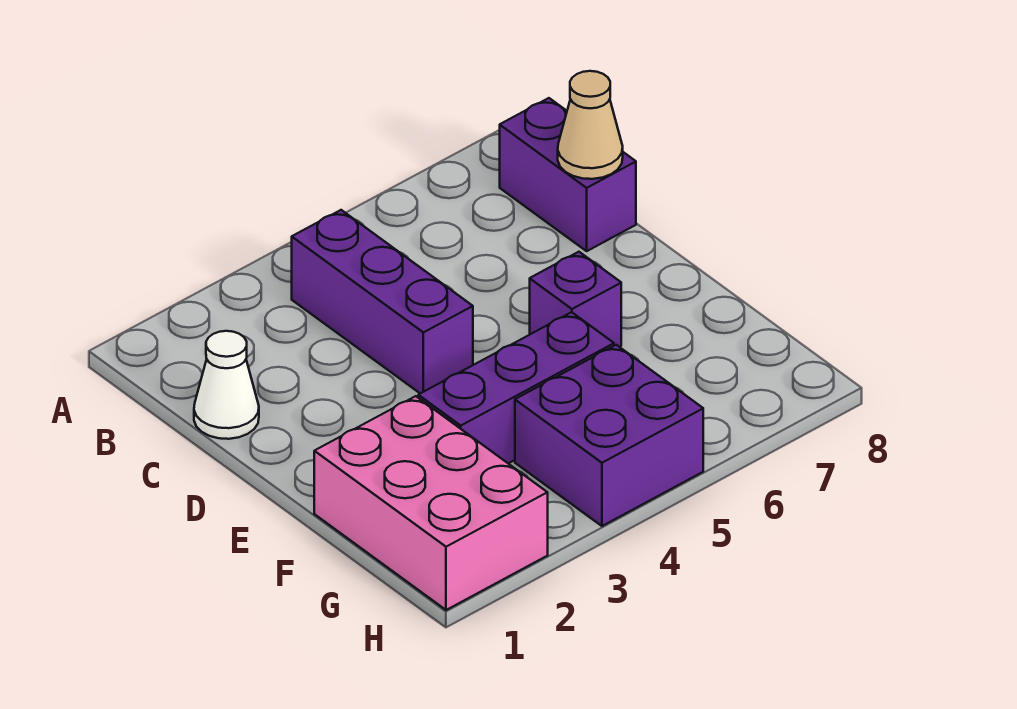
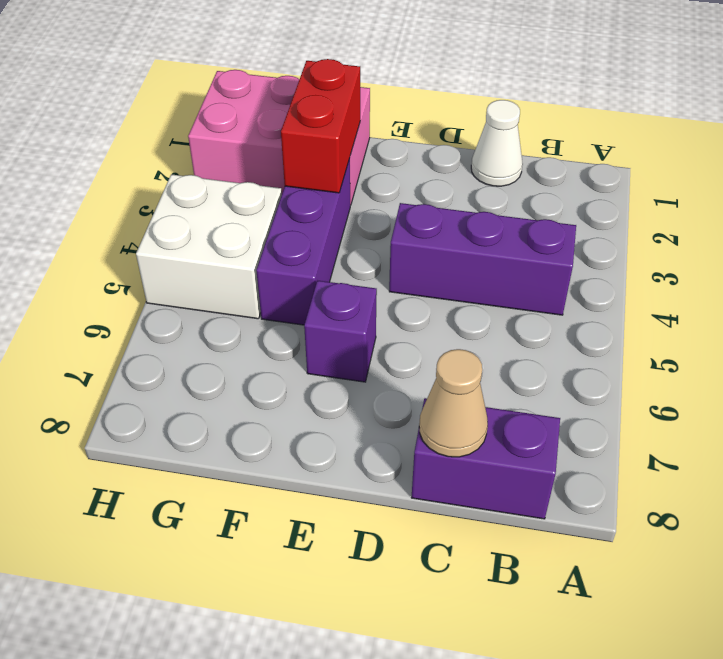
none -> red 1x2 brick [281,59,360,193]
purple 2x2 brick [515,345,703,526] -> white 2x2 brick [136,174,282,319]

